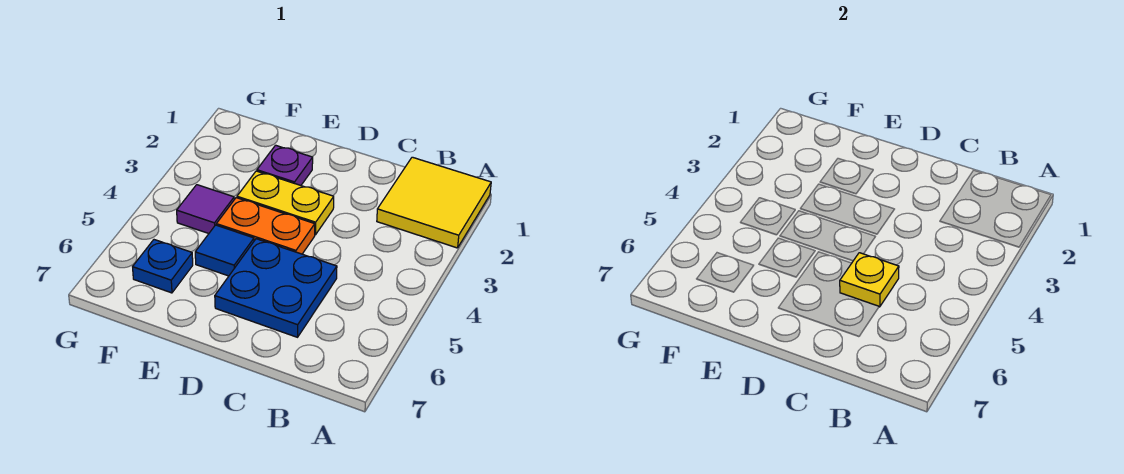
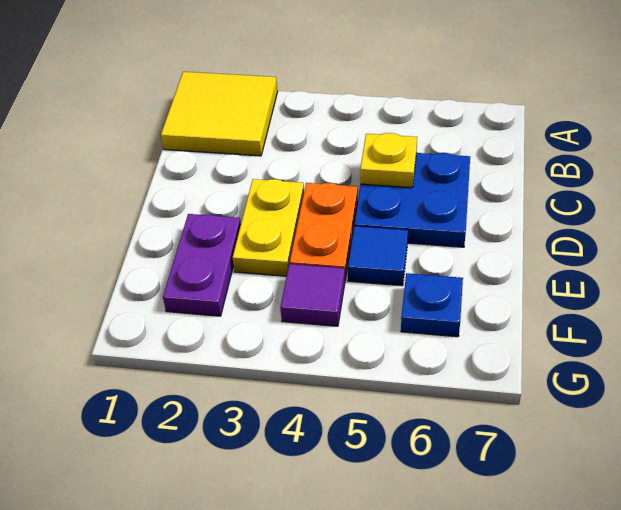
purple 1x1 plate [257,145,313,185] -> purple 1x2 plate [163,214,241,316]

